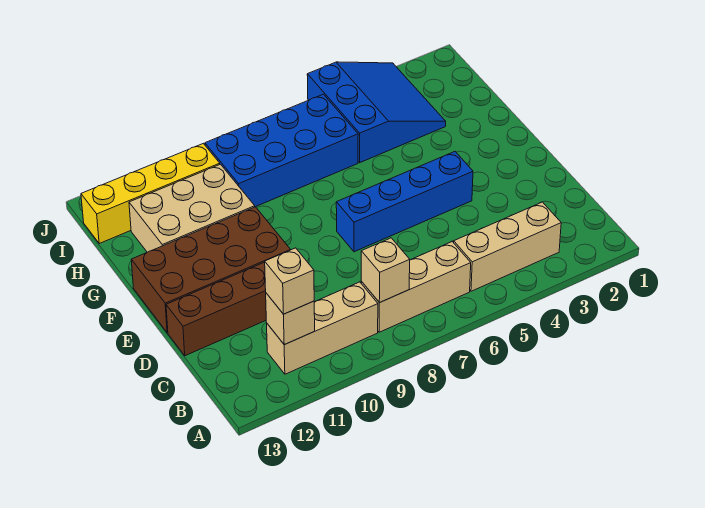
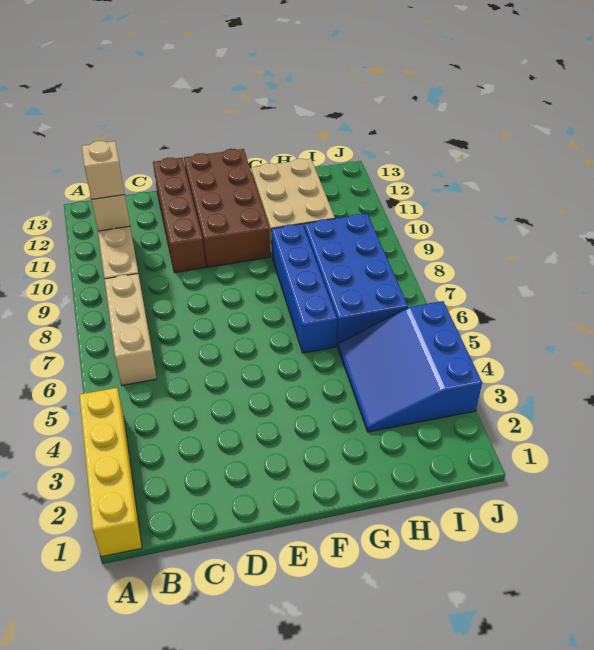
tan 1x3 brick [454,202,561,291] -> none
tan 1x1 brick [361,238,410,303] -> none
blue 1x4 brick [336,152,473,252] -> blue 1x4 brick moved to [271,224,337,353]
blue 3x3 slope [307,62,446,163] -> blue 3x3 slope turned to [338,301,482,432]
yellow 1x4 brick [81,143,220,243] -> yellow 1x4 brick moved to [79,388,142,557]

